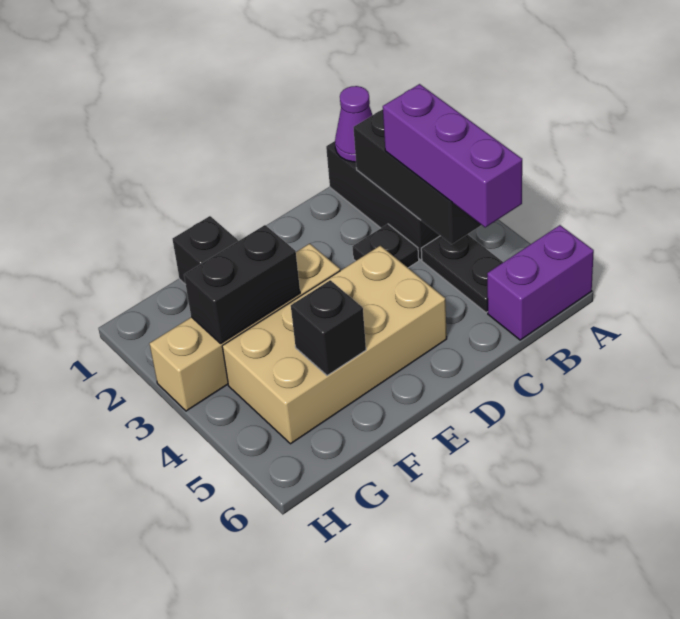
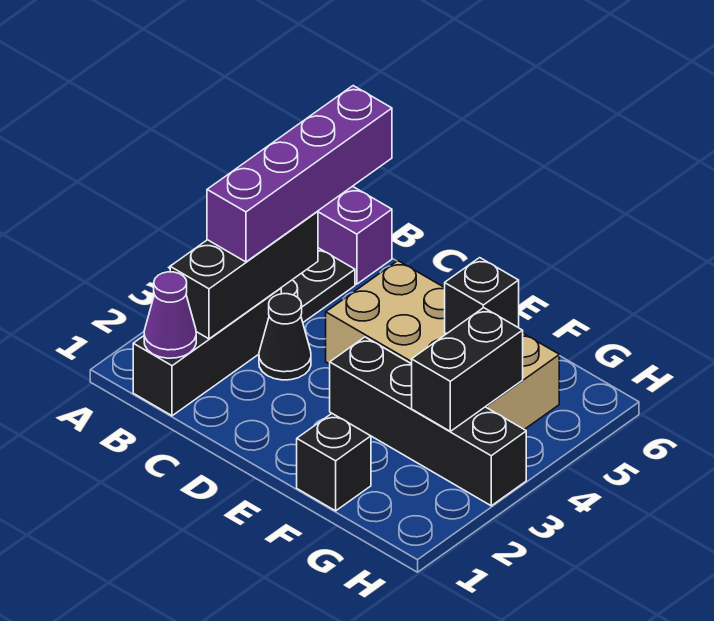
purple 1x3 brick [383,84,522,227] -> purple 1x4 brick [207,86,392,262]
black 1x1 plate [352,224,419,268] -> black 1x1 cone [259,294,311,380]
tan 1x4 brick [150,244,340,411] -> black 1x4 brick [330,337,526,506]
black 1x2 brick [184,225,300,343] -> black 1x2 brick turned to [412,308,523,431]

